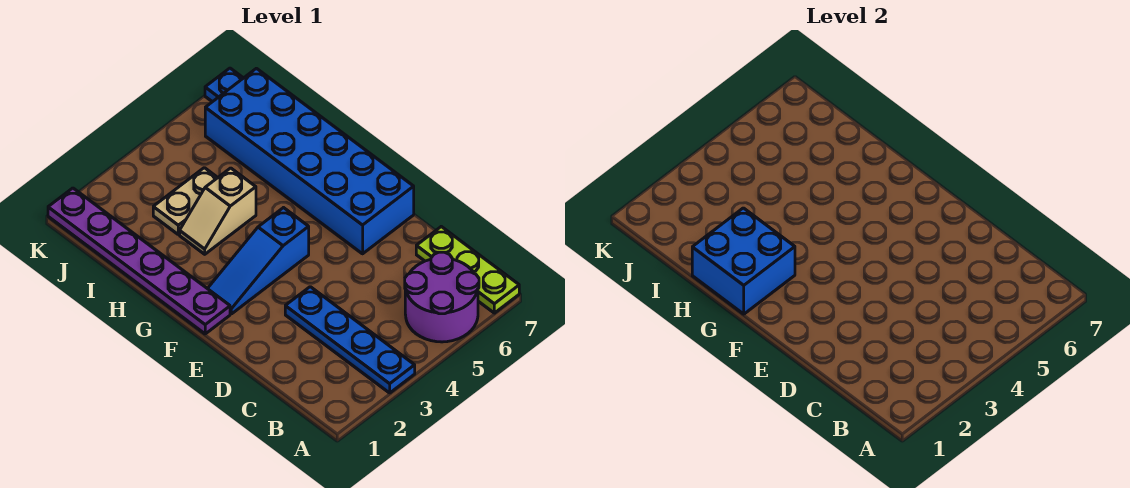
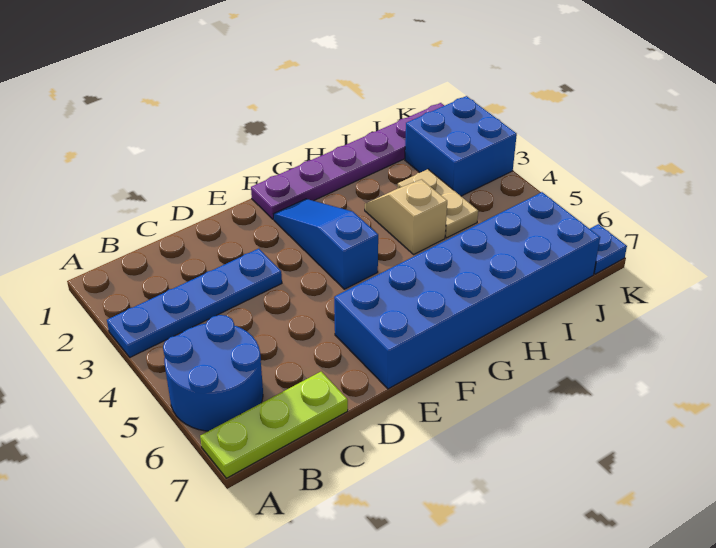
purple 2x2 round brick [405,252,479,342] -> blue 2x2 round brick [163,315,263,431]
blue 2x2 brick [692,208,795,314] -> blue 2x2 brick moved to [405,96,517,196]

